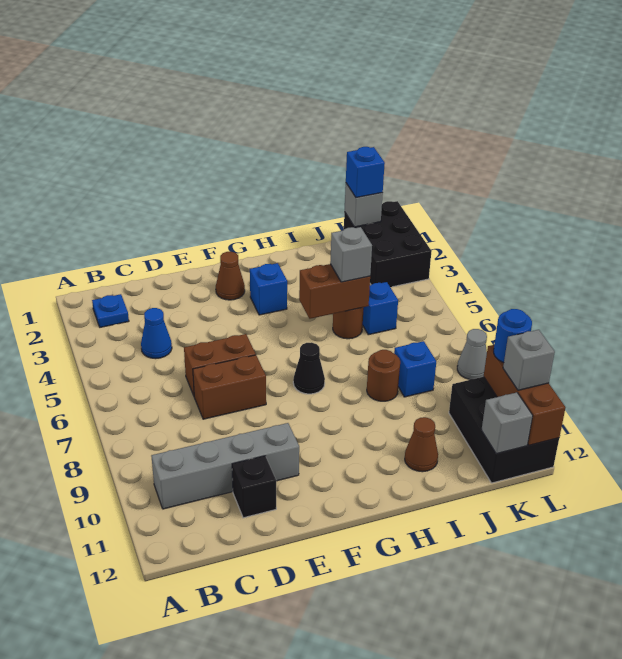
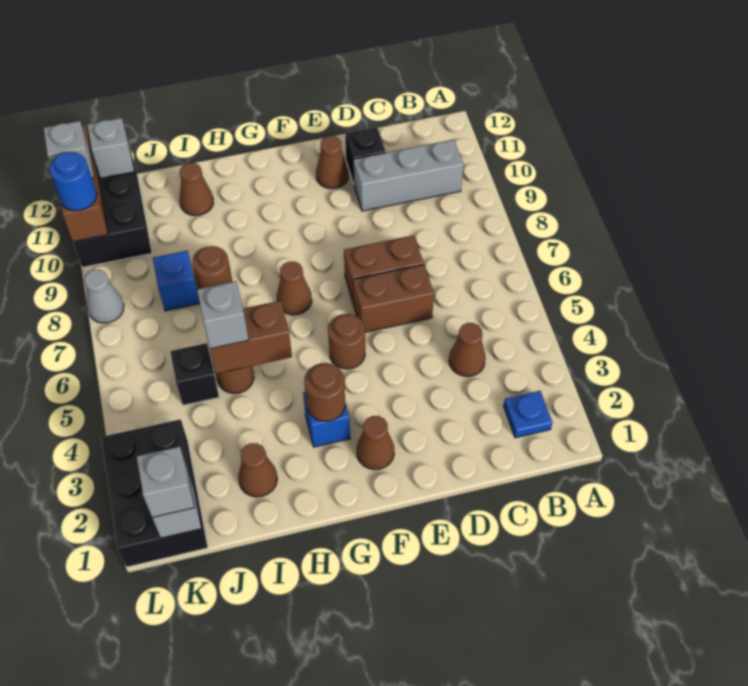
grey 1x4 brick [151,423,299,509] -> grey 1x3 brick [354,140,464,211]
blue 1x1 cone [141,308,172,359] -> brown 1x1 cone [449,323,486,376]
none -> brown 1x1 cone [316,136,349,189]
none -> brown 1x1 round brick [328,314,365,369]
none -> brown 1x1 round brick [304,363,345,421]
black 1x1 cone [293,342,325,394] -> brown 1x1 cone [277,262,312,315]
none -> brown 1x1 cone [238,443,277,497]
blue 1x1 brick [363,282,398,335] -> black 1x1 brick [170,343,219,405]
blue 1x1 brick [346,147,385,198] -> grey 1x1 brick [137,447,195,518]

